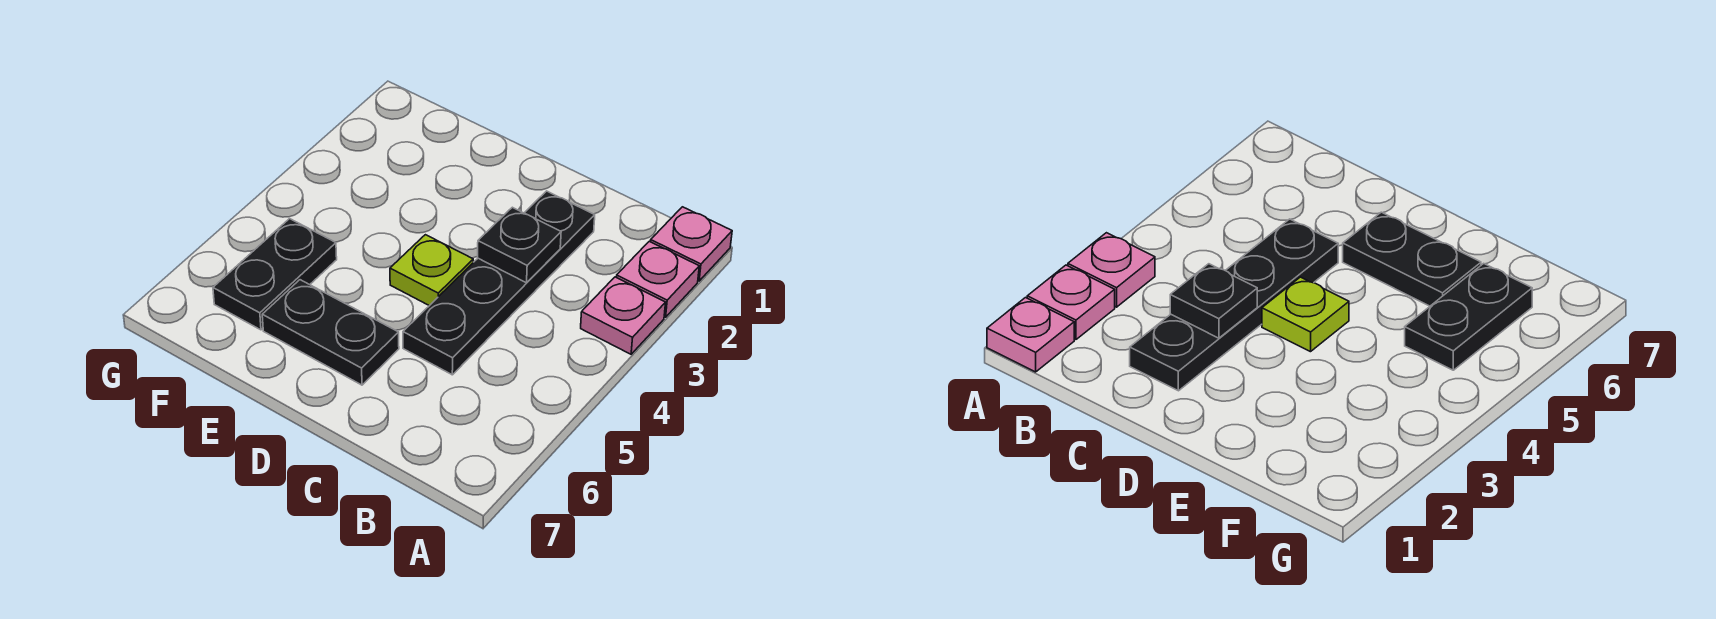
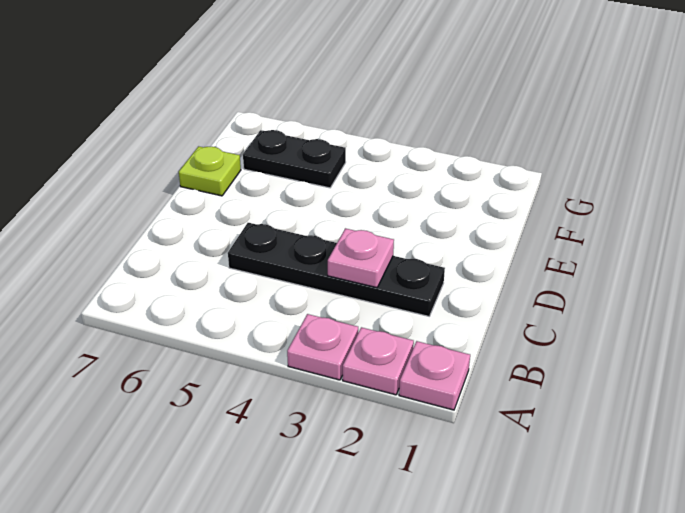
black 1x1 plate [478,207,561,283] -> pink 1x1 plate [328,228,394,288]
lime 1x1 plate [390,235,473,306] -> lime 1x1 plate moved to [179,146,241,196]
black 1x2 plate [262,280,399,385] -> none

